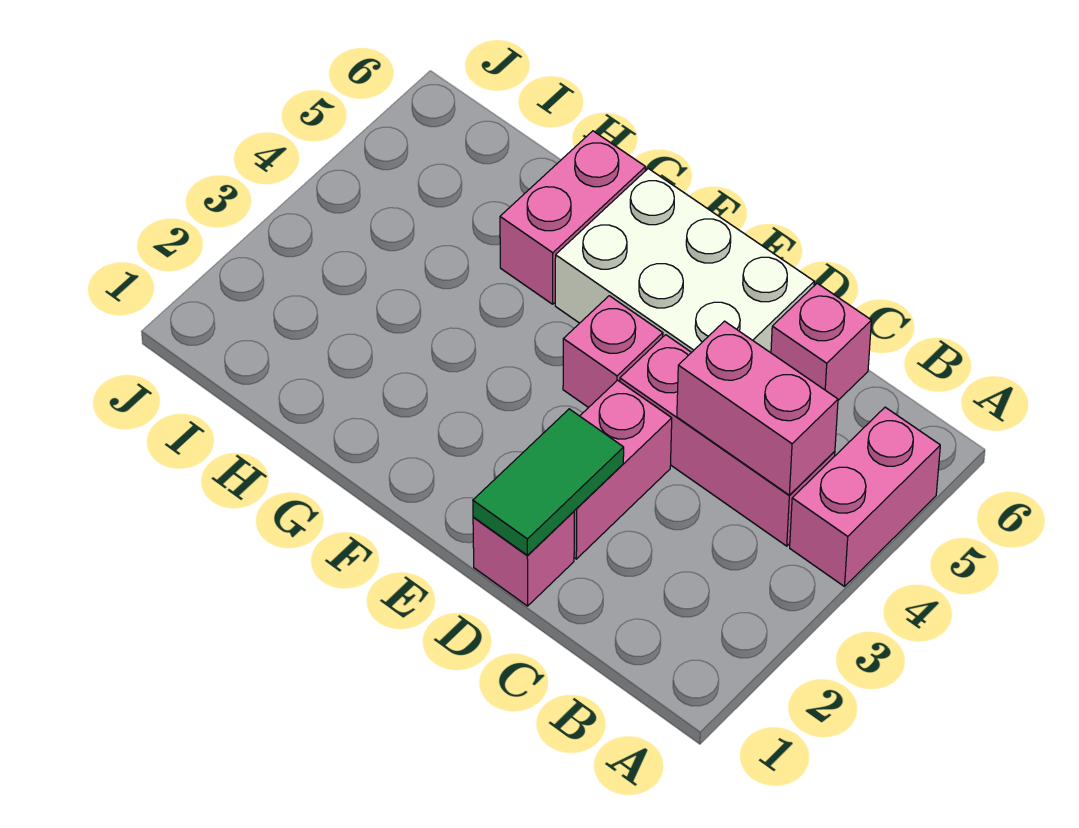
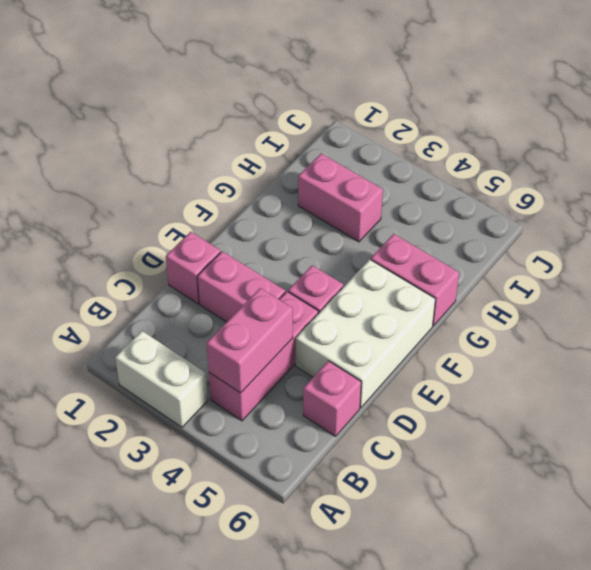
none -> white 1x2 brick [115,331,208,427]
pink 1x2 brick [790,407,940,587] -> pink 1x2 brick moved to [298,154,383,242]
green 1x2 tile [473,409,624,555] -> none

